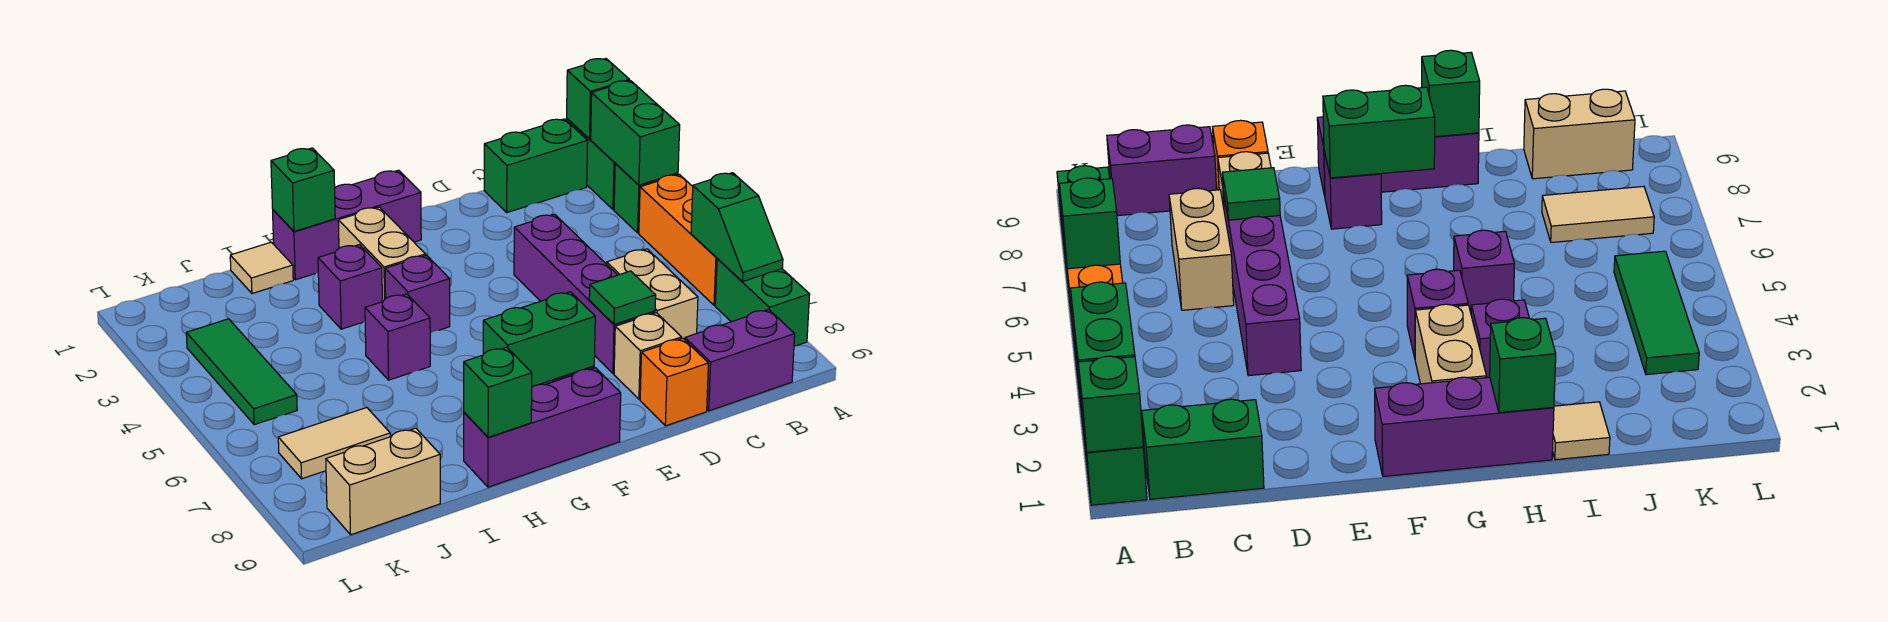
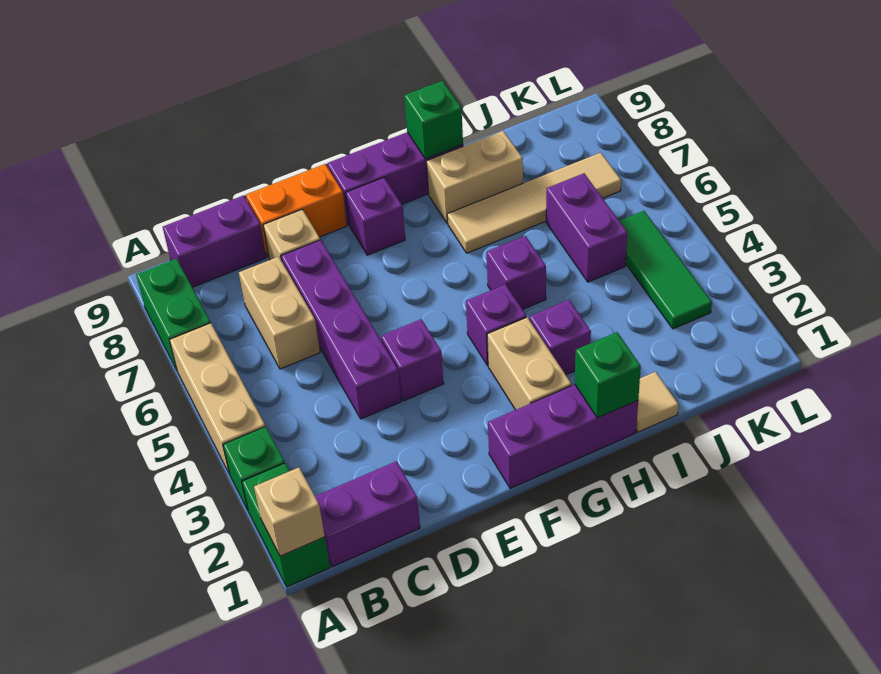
green 1x1 brick [567,59,629,139] -> tan 1x1 brick [254,468,325,556]
green 1x2 brick [591,81,680,185] -> none
orange 1x3 brick [639,174,717,305] -> tan 1x3 brick [170,323,265,474]
green 1x2 slope [691,173,783,282] -> none
green 1x2 brick [484,119,588,213] -> purple 1x2 brick [315,461,420,567]
green 1x1 tile [589,271,656,324] -> none
orange 1x1 brick [640,338,708,426] -> orange 1x2 brick [246,164,347,257]
none -> purple 1x1 brick [381,319,444,401]
green 1x2 brick [483,292,595,386] -> none
none -> purple 1x2 brick [546,173,627,282]
tan 1x2 tile [278,408,390,479] -> tan 1x4 tile [447,153,621,253]
tan 1x2 brick [326,428,440,535] -> tan 1x2 brick moved to [426,131,523,223]

